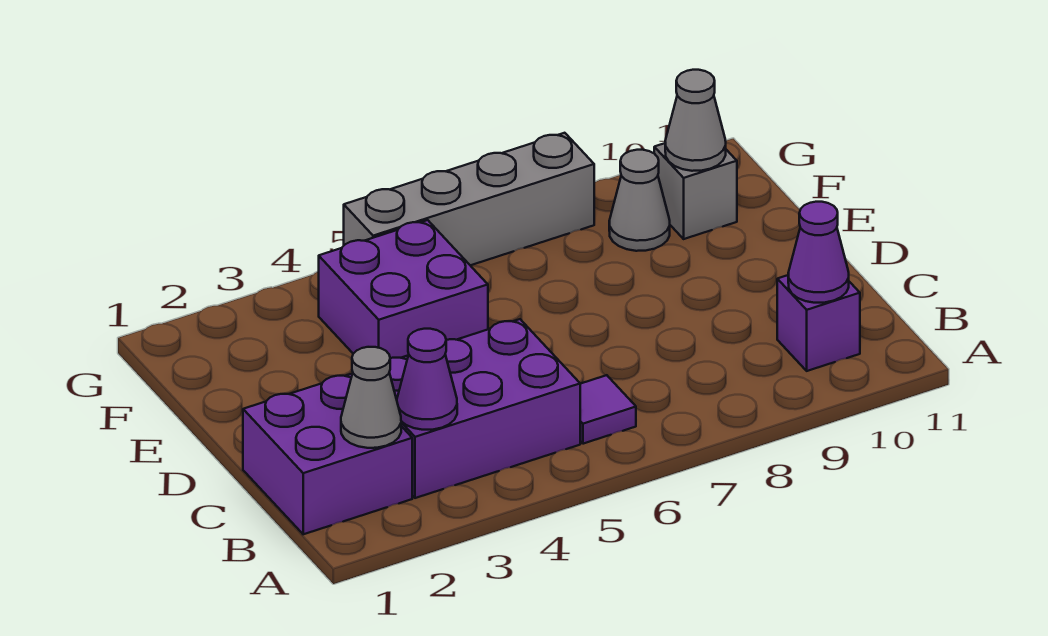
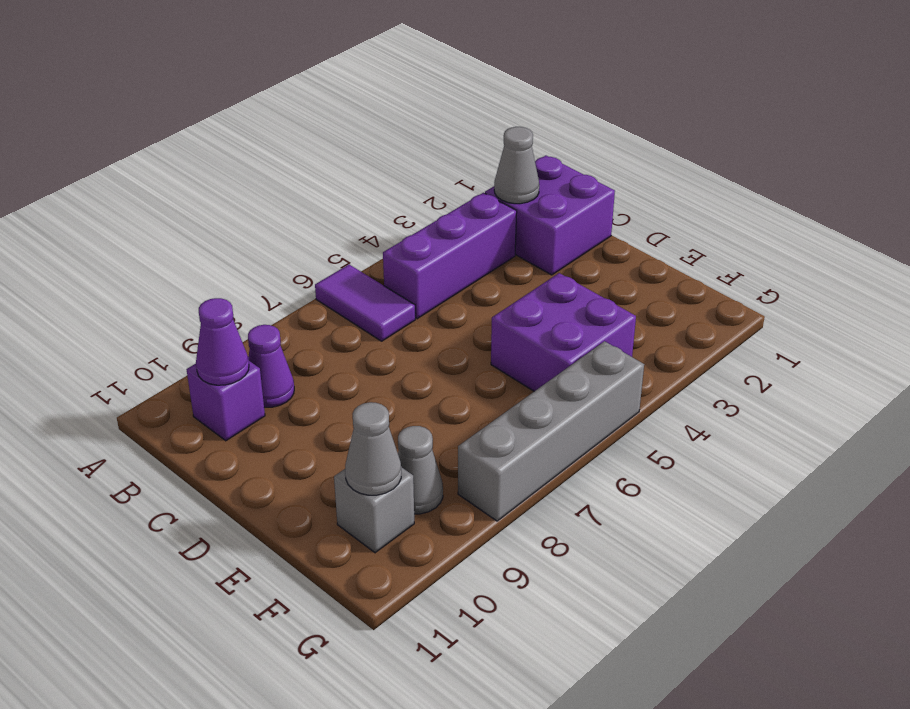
purple 2x3 brick [389,319,580,498] -> purple 1x3 brick [383,193,517,319]
purple 1x1 cone [397,329,457,430] -> purple 1x1 cone moved to [248,325,294,407]
purple 1x1 tile [580,375,636,444] -> purple 1x2 tile [315,265,415,341]

